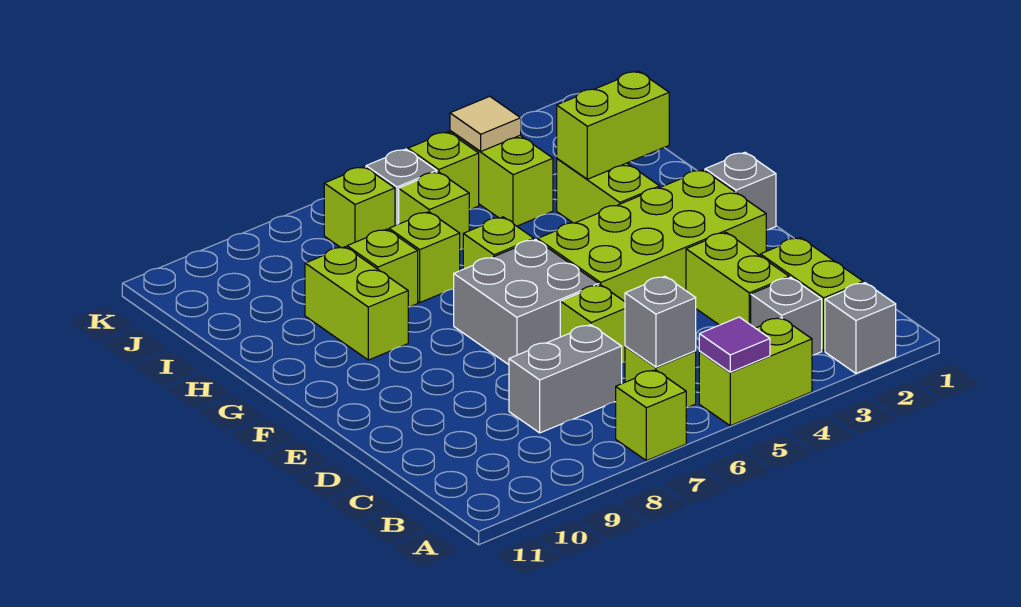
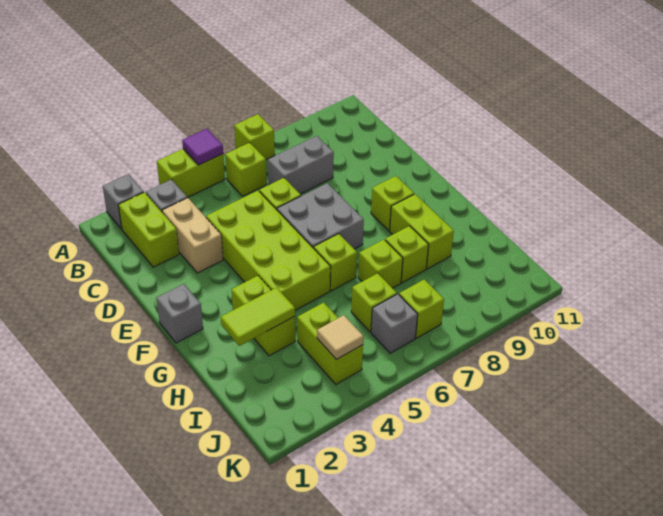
grey 1x1 brick [625,276,696,367] -> none
lime 1x2 brick [686,232,789,325] -> tan 1x2 brick [162,198,223,273]
lime 2x4 brick [538,170,766,301] -> lime 2x4 brick turned to [206,191,331,310]
lime 1x2 brick [557,71,669,179] -> lime 1x2 tile [221,288,295,346]
lime 1x1 brick [408,132,479,210] -> lime 1x1 brick moved to [371,176,414,231]

